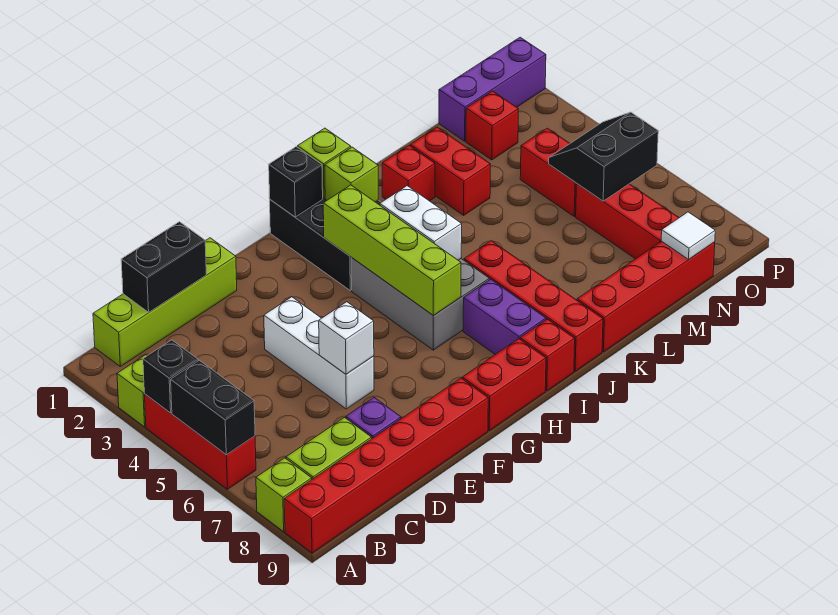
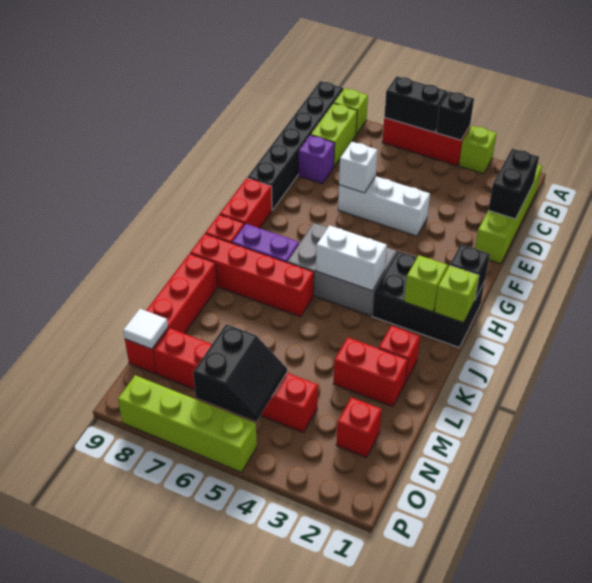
red 1x6 brick [284,378,488,553] -> black 1x6 brick [247,81,343,210]
lime 1x4 brick [323,185,461,316] -> lime 1x4 brick moved to [118,375,257,472]
purple 1x3 brick [439,37,546,141] -> none

